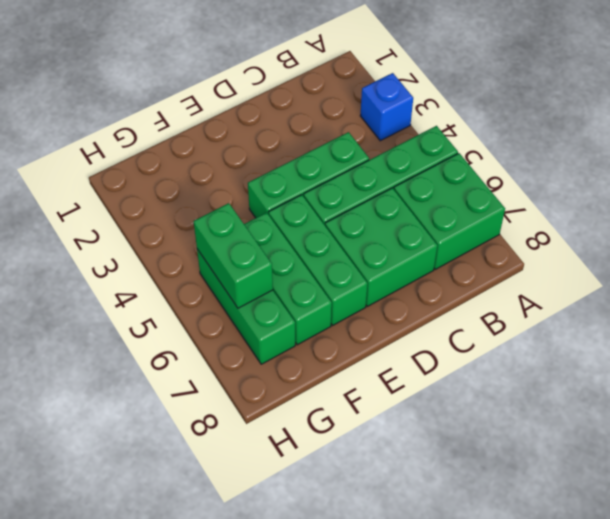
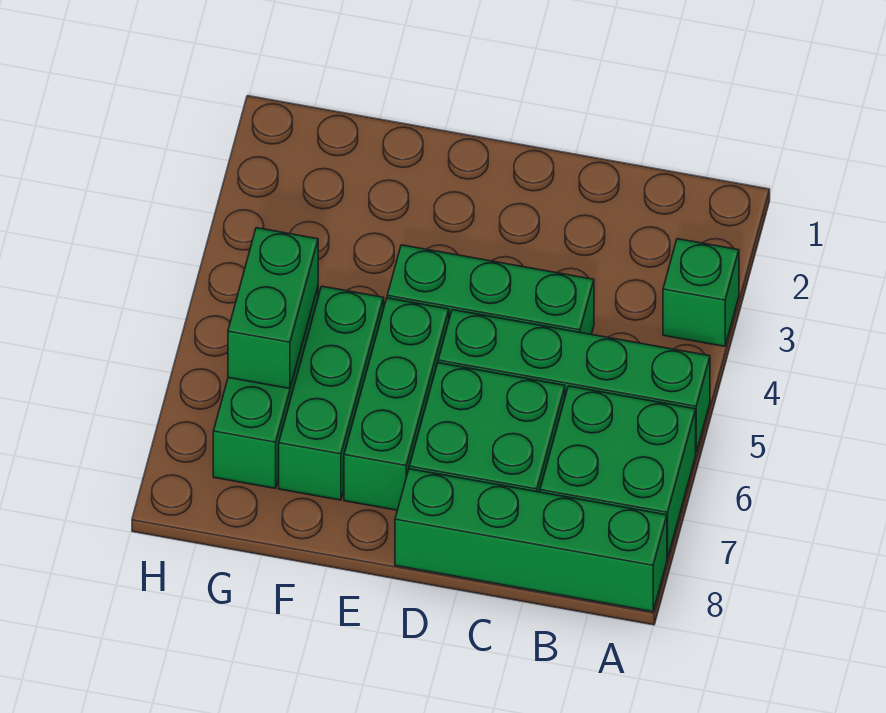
blue 1x1 brick [360,73,413,141] -> green 1x1 brick [663,239,739,346]
none -> green 1x4 brick [395,469,667,612]

